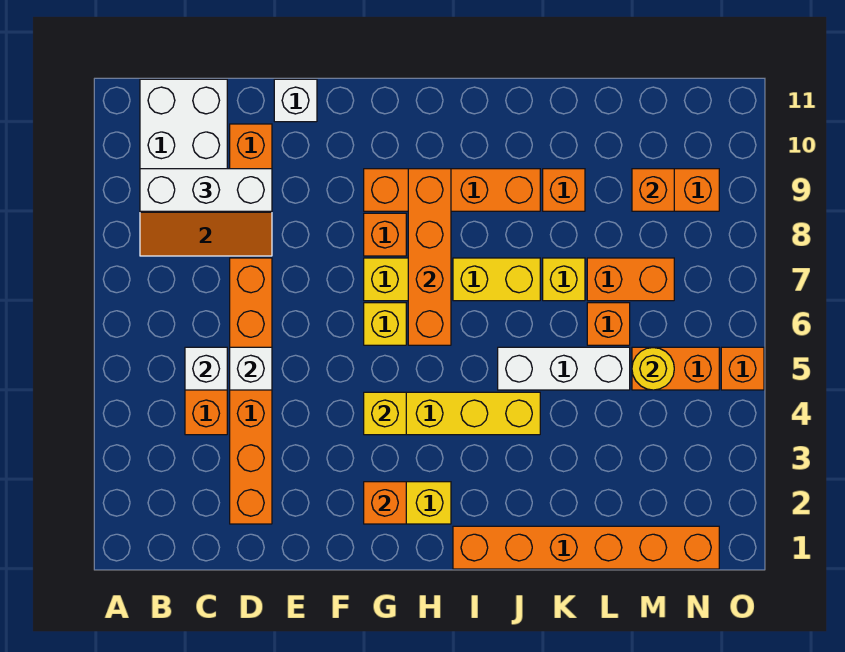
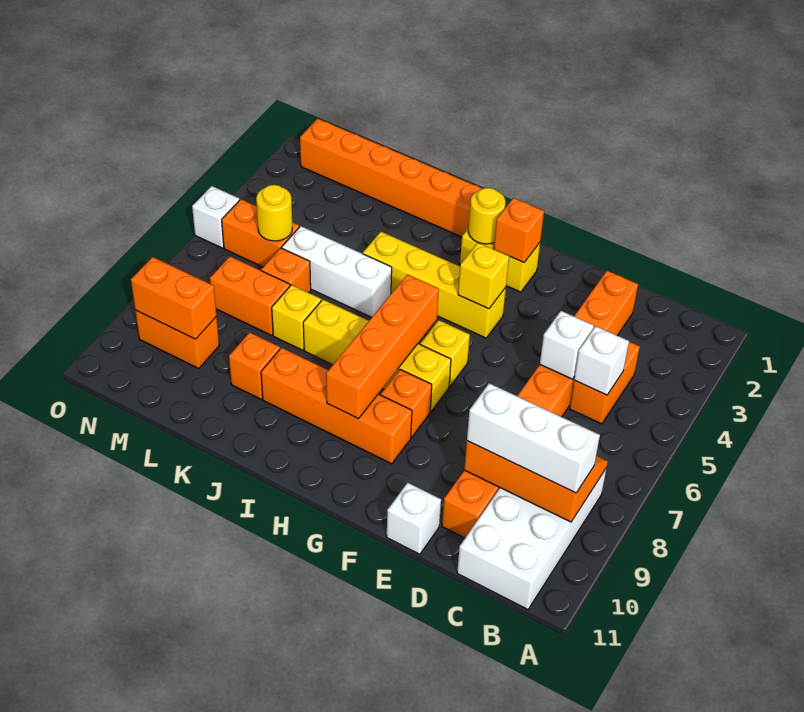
none -> yellow 1x1 round brick [468,188,505,244]
orange 1x1 brick [632,169,674,211] -> orange 1x2 brick [131,257,216,339]
orange 1x1 brick [721,347,764,390] -> white 1x1 brick [192,186,240,248]

